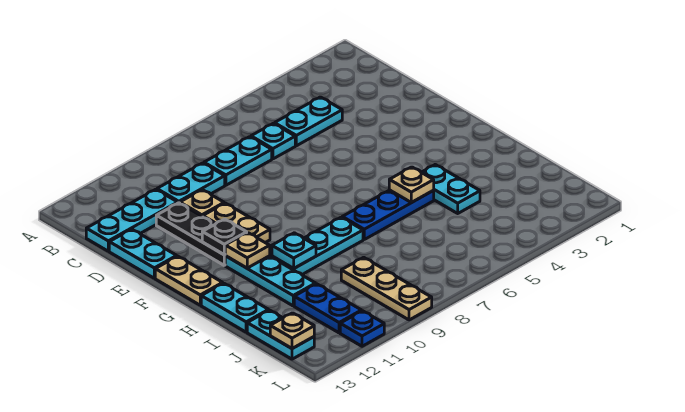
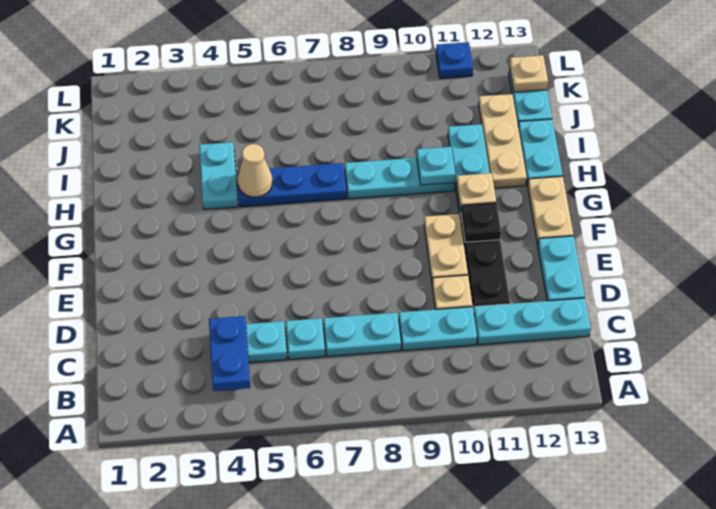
tan 1x1 plate [389,167,434,203] -> tan 1x1 cone [238,144,273,197]
tan 1x3 plate [341,257,432,320] -> tan 1x3 plate moved to [479,94,527,188]
blue 1x2 plate [294,284,362,333] -> blue 1x2 plate moved to [209,316,250,391]

